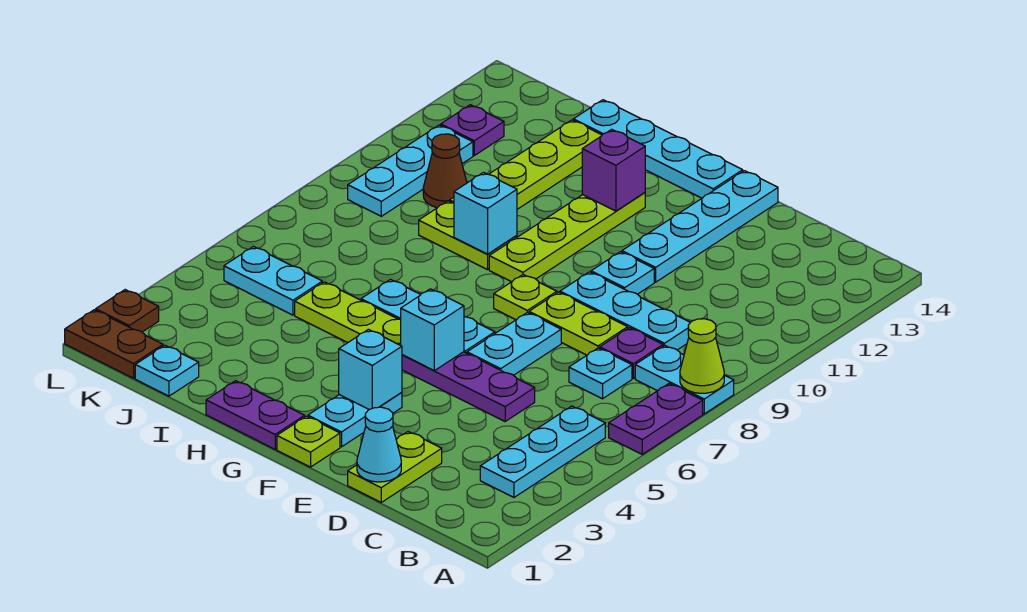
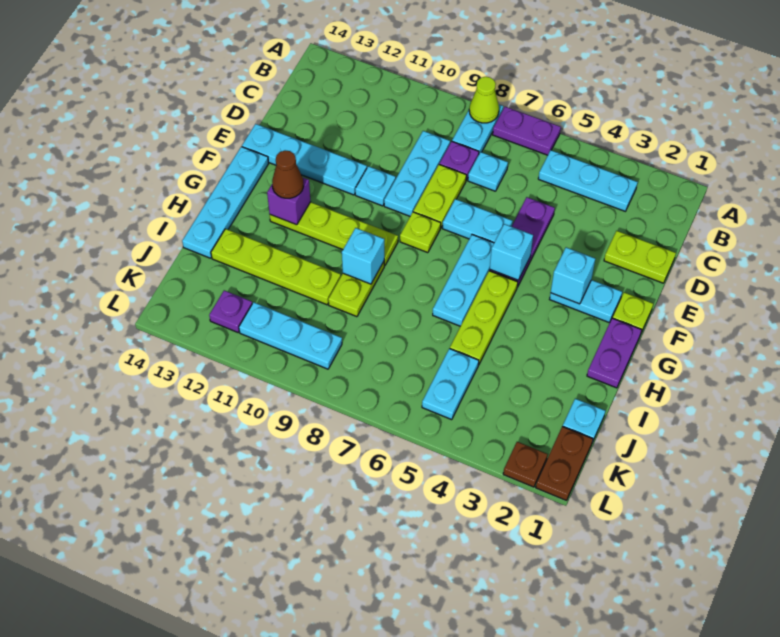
cyan 1x1 cone [357,407,401,482] -> none
brown 1x1 cone [423,134,467,208] -> brown 1x1 cone moved to [272,150,304,198]

